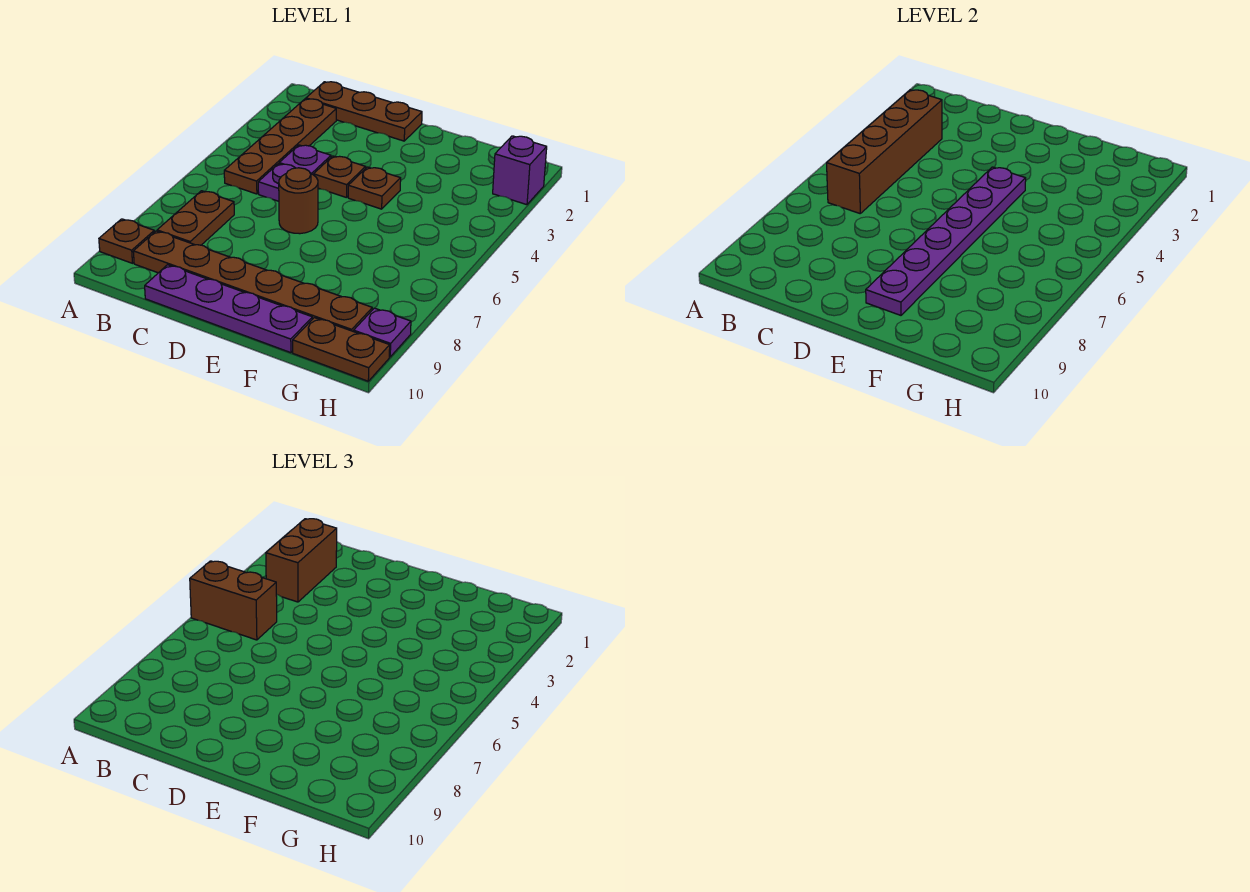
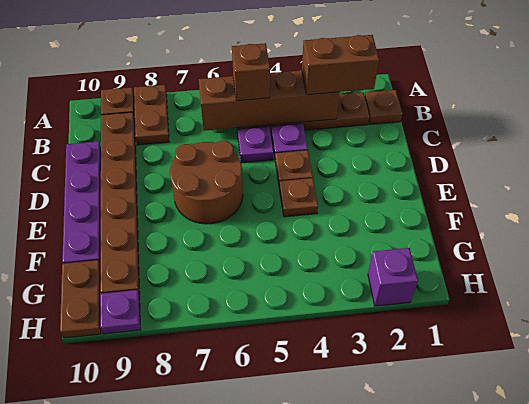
brown 1x2 brick [190,561,277,640] -> brown 1x1 brick [232,43,270,101]
brown 1x3 plate [306,82,422,141] -> brown 1x1 plate [365,90,402,125]
brown 1x2 plate [157,191,234,245] -> brown 1x2 plate turned to [134,85,169,145]
brown 1x1 round brick [279,168,318,234] -> brown 2x2 round brick [170,141,243,224]
purple 1x6 plate [866,167,1026,315] -> none

